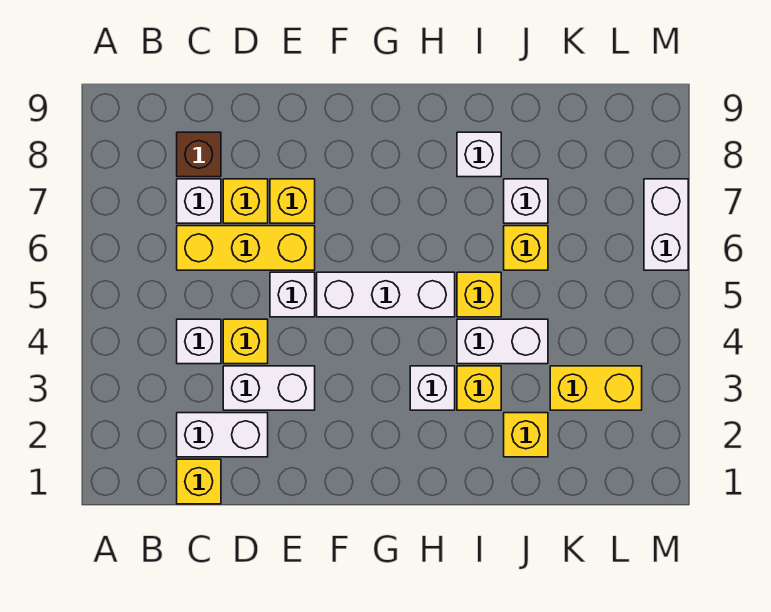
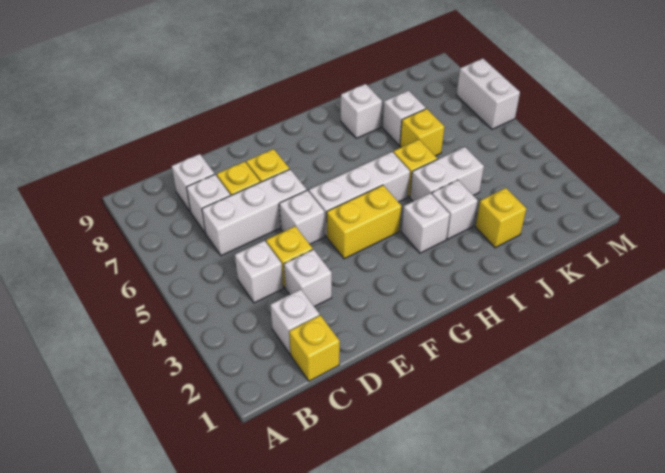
white 1x2 brick [177,413,268,457] -> white 1x1 brick [270,289,319,354]
yellow 1x3 brick [177,226,315,270] -> white 1x3 brick [202,169,307,256]
brown 1x1 brick [177,132,221,177] -> white 1x1 brick [172,154,215,212]
white 1x2 brick [223,366,315,410] -> white 1x1 brick [284,250,332,307]
yellow 1x1 brick [457,366,501,410] -> white 1x1 brick [432,180,478,239]
yellow 1x2 brick [550,366,642,410] -> yellow 1x2 brick moved to [327,185,401,259]

